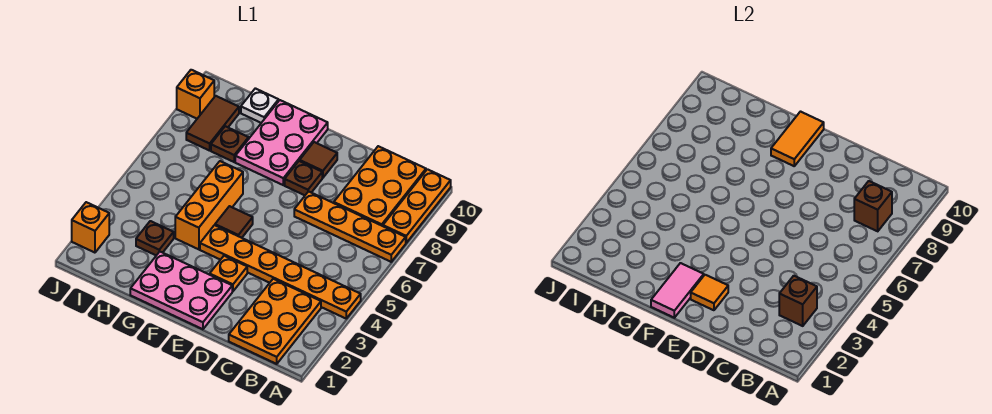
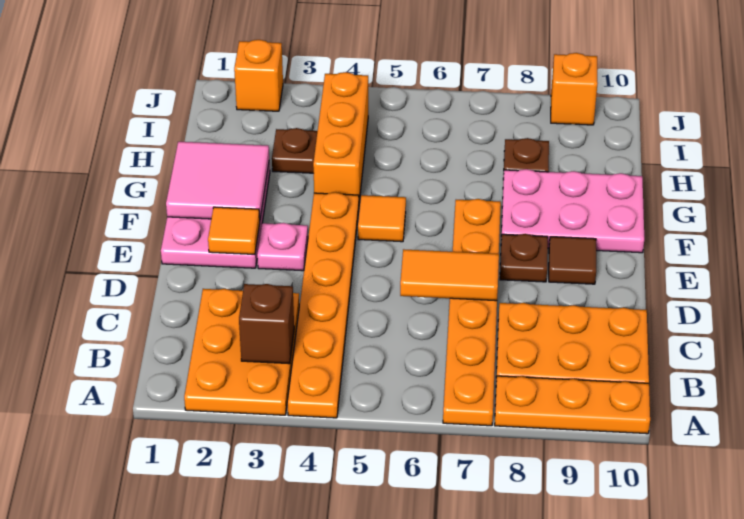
orange 1x4 plate [294,191,406,262] -> orange 1x6 plate [443,199,501,426]
orange 2x3 plate [229,279,321,364] -> orange 2x3 plate turned to [184,289,299,415]
brown 1x1 brick [854,181,892,231] -> none
orange 1x1 plate [210,256,247,291] -> pink 1x1 plate [257,223,308,271]
pink 1x2 tile [651,263,704,318] -> pink 2x2 tile [166,142,269,219]
brown 1x1 tile [215,206,253,238] -> orange 1x1 tile [358,195,406,242]
orange 1x2 tile [771,112,824,166] -> orange 1x2 tile moved to [400,249,499,301]
orange 1x3 brick [175,161,243,249] -> orange 1x3 brick turned to [313,72,368,202]
white 1x1 plate [241,88,279,123] -> none
brown 1x2 tile [186,96,239,151] -> none

